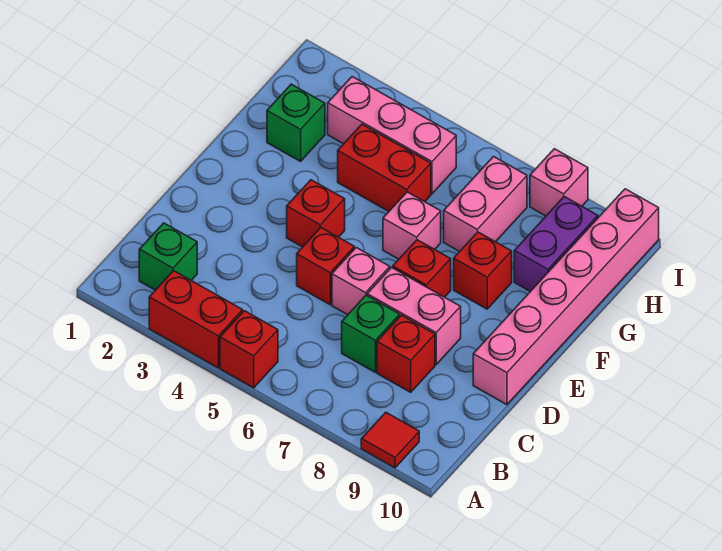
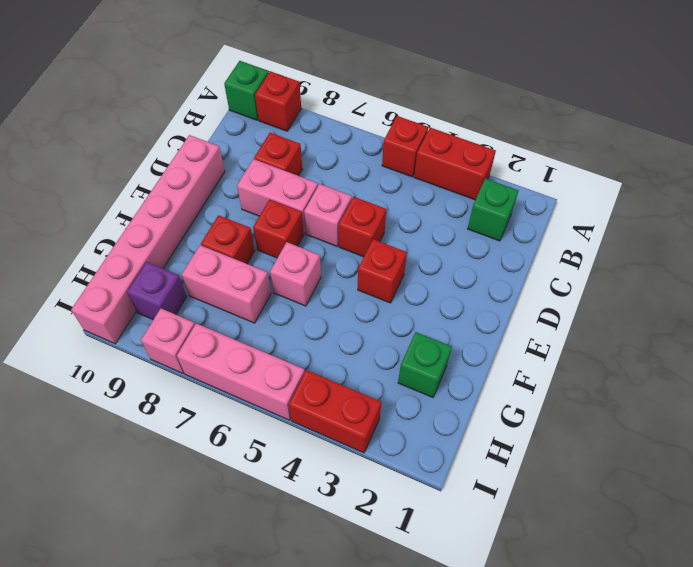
red 1x1 tile [361,412,419,468] -> red 1x1 brick [255,71,301,131]
green 1x1 brick [342,295,400,372] -> green 1x1 brick moved to [224,61,269,120]
red 1x2 brick [338,124,431,211] -> red 1x2 brick moved to [289,370,381,453]
pink 1x2 brick [444,157,527,252] -> pink 1x2 brick turned to [182,245,271,323]
purple 1x2 brick [514,197,598,291] -> purple 1x1 brick [127,262,187,320]
pink 1x3 brick [328,77,456,194] -> pink 1x3 brick moved to [177,323,305,420]

